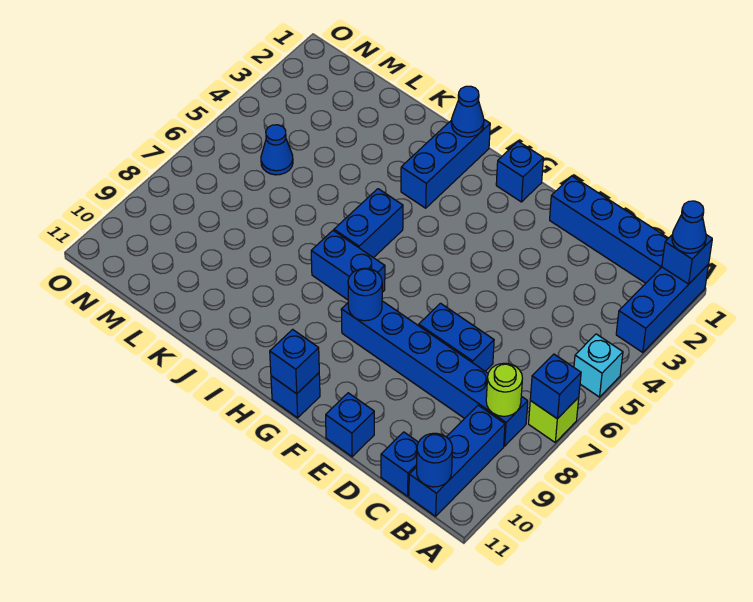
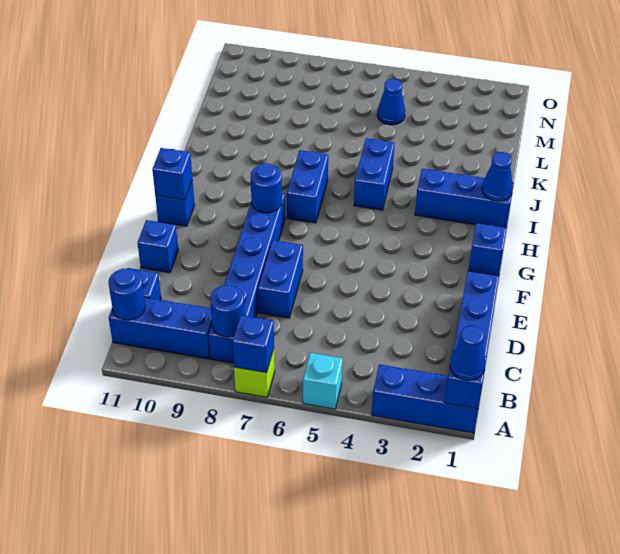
lime 1x1 round brick [486,363,523,416] -> blue 1x1 round brick [210,285,244,337]
blue 1x2 brick [334,189,403,258] -> blue 1x2 brick turned to [354,138,394,210]

